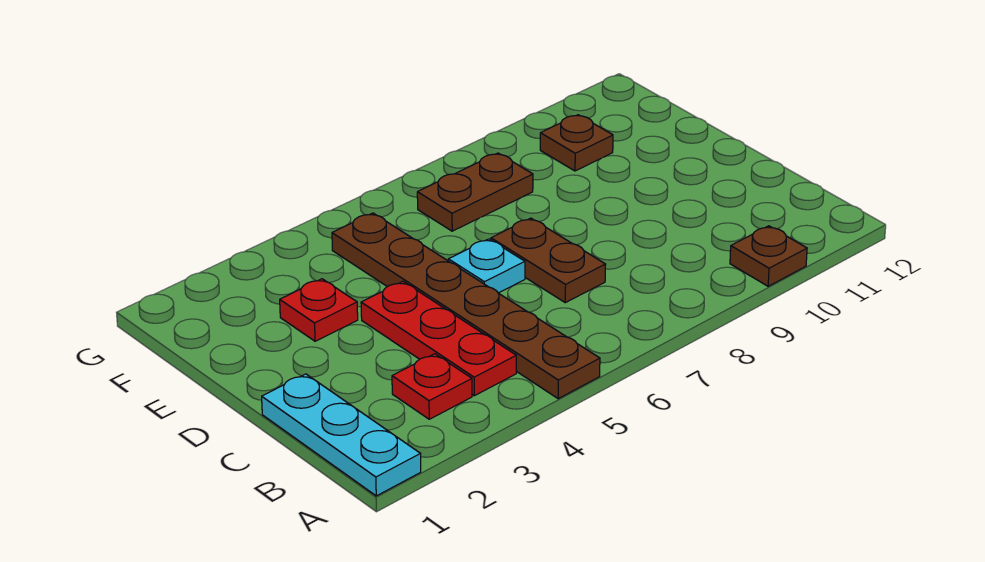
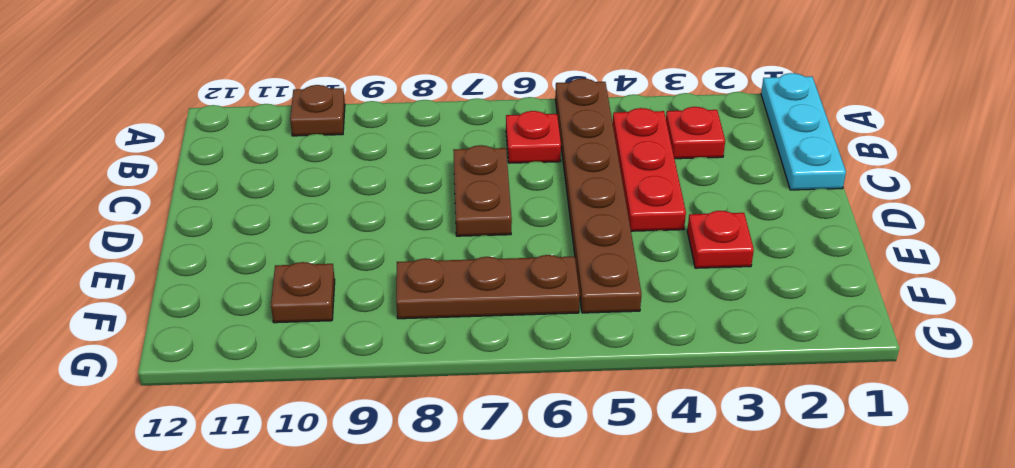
none -> red 1x1 plate [506,111,561,163]
cyan 1x1 plate [448,239,525,293] -> none
brown 1x2 plate [417,153,533,231] -> brown 1x3 plate [396,255,580,319]

